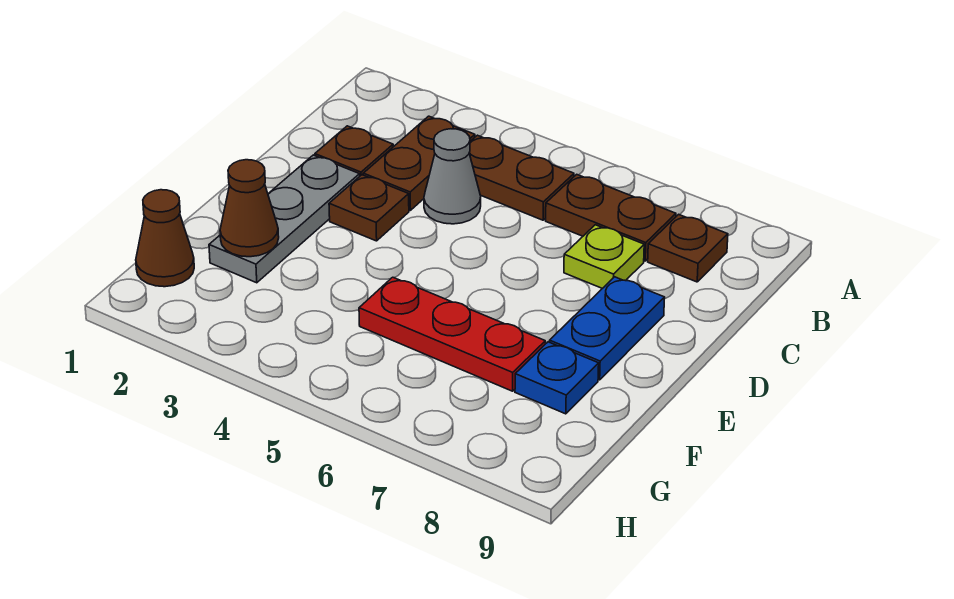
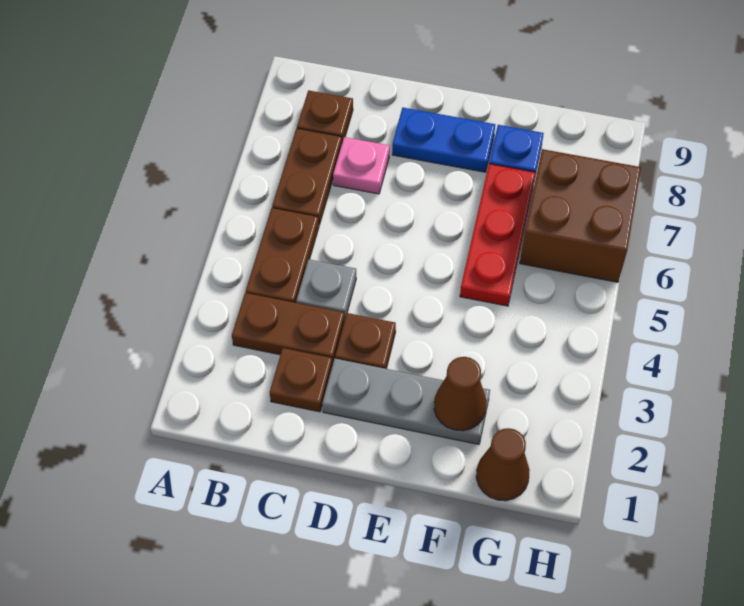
grey 1x1 cone [424,129,481,224] -> grey 1x1 plate [296,259,356,319]
lime 1x1 plate [564,225,644,288] -> pink 1x1 plate [333,137,390,194]
none -> brown 2x2 brick [520,149,641,282]

